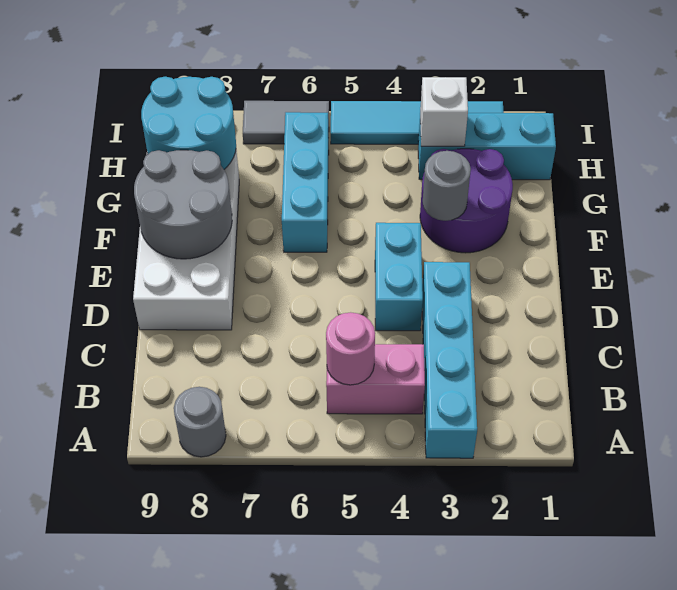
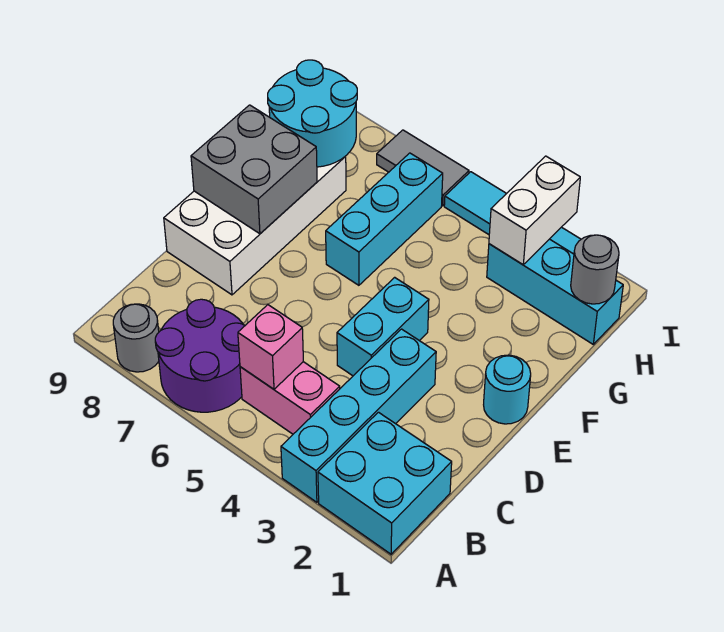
none -> cyan 2x2 brick [318,412,452,554]
pink 1x1 round brick [326,312,375,385] -> pink 1x1 brick [238,305,303,389]
none -> cyan 1x1 round brick [484,355,531,424]
grey 2x2 round brick [134,150,232,259] -> grey 2x2 brick [191,105,317,234]
purple 2x2 round brick [420,149,513,253] -> purple 2x2 round brick moved to [155,299,245,412]
grey 1x1 round brick [423,151,471,221] -> grey 1x1 round brick moved to [571,235,619,304]
white 1x1 brick [420,77,468,146] -> white 1x2 brick [489,156,580,265]

